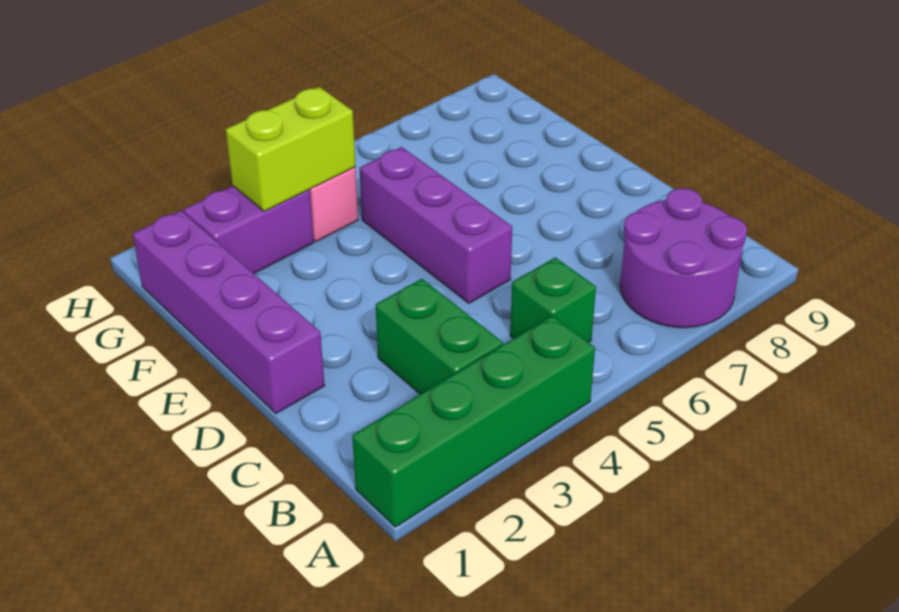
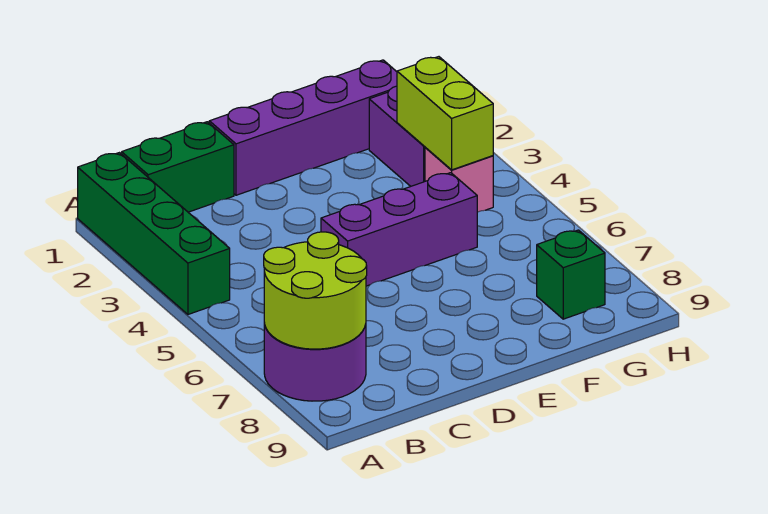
none -> lime 2x2 round brick [264,232,367,349]
green 1x2 brick [376,279,503,394] -> green 1x2 brick moved to [122,122,234,212]
green 1x1 brick [510,257,596,342] -> green 1x1 brick moved to [537,230,605,319]

